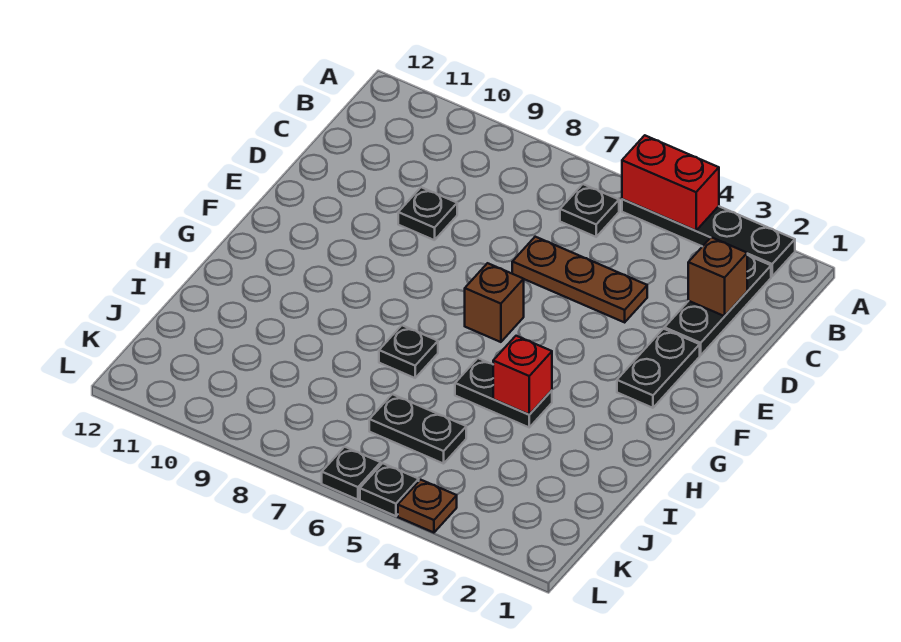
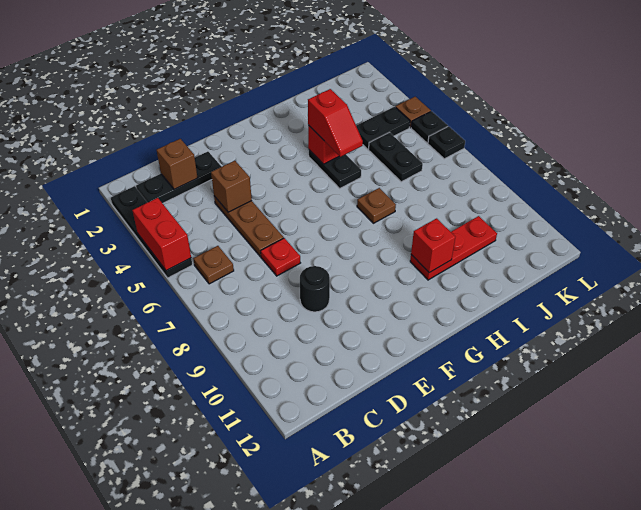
black 1x1 plate [560,184,619,237] -> brown 1x1 plate [193,246,234,284]
none -> red 1x1 plate [261,238,300,276]
black 1x1 plate [398,187,457,240] -> black 1x1 round brick [300,266,330,312]
black 1x2 plate [617,329,700,408] -> black 1x2 plate moved to [356,107,410,149]
brown 1x1 brick [465,263,524,342] -> brown 1x1 brick moved to [211,161,252,212]
none -> red 1x2 slope [308,89,363,157]
black 1x1 plate [379,325,438,378] -> brown 1x1 plate [357,188,396,223]
none -> red 1x3 plate [410,216,497,280]
none -> red 1x1 brick [411,218,455,273]

